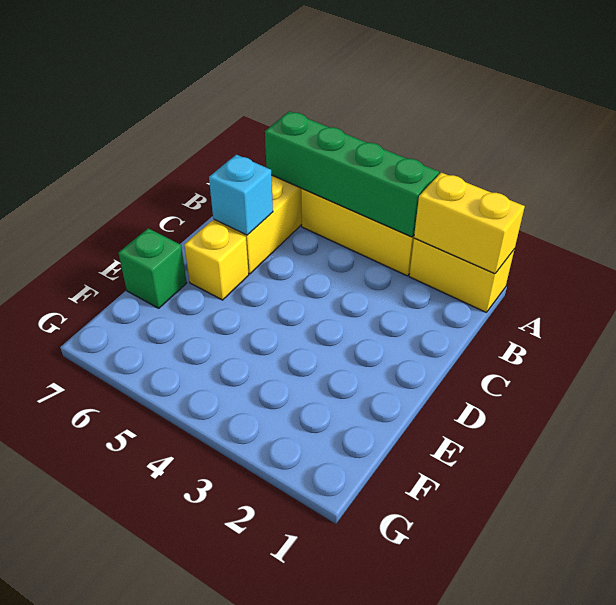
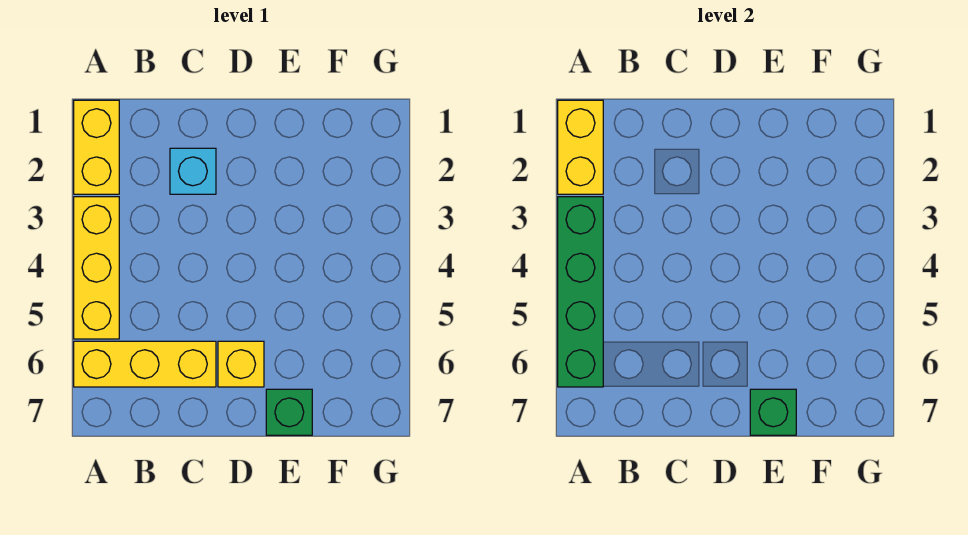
cyan 1x1 brick [209,155,273,235] -> cyan 1x1 brick moved to [170,148,216,194]
none -> green 1x1 brick [750,389,796,435]

